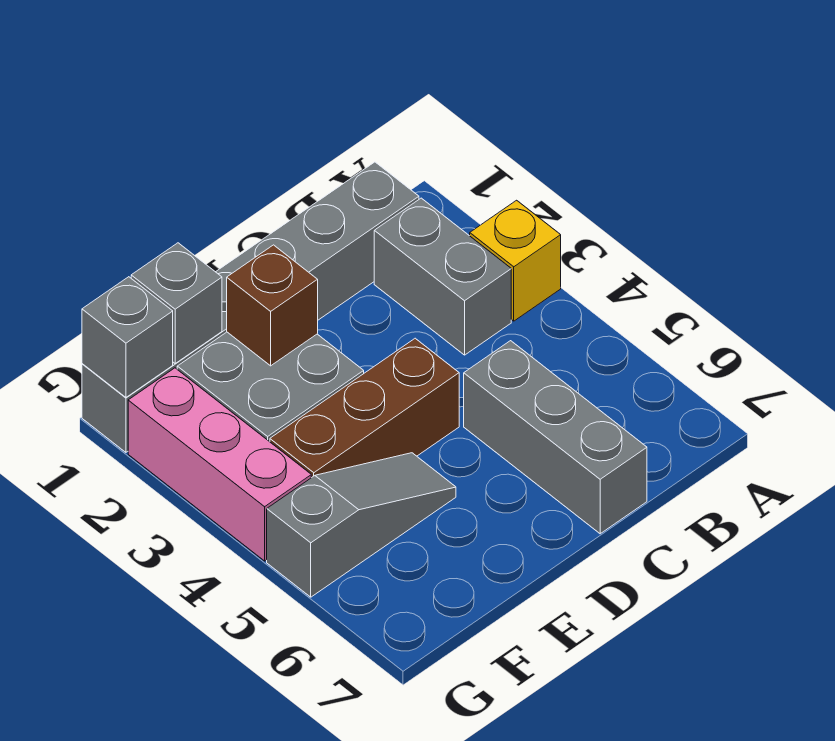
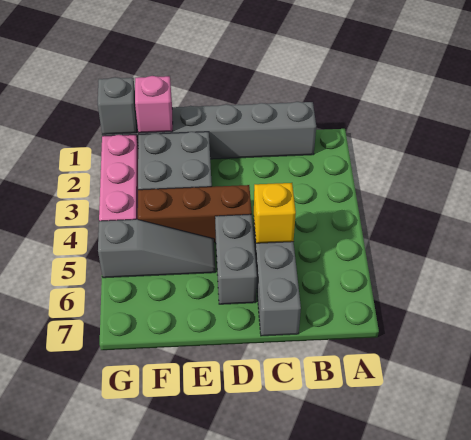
yellow 1x1 brick [470,200,561,321] -> yellow 1x1 brick moved to [254,183,296,243]
grey 1x2 brick [374,198,511,355] -> grey 1x2 brick moved to [215,214,257,304]
brown 1x1 brick [227,245,318,366] -> none
grey 1x1 brick [131,243,222,363] -> pink 1x1 brick [135,76,173,133]

